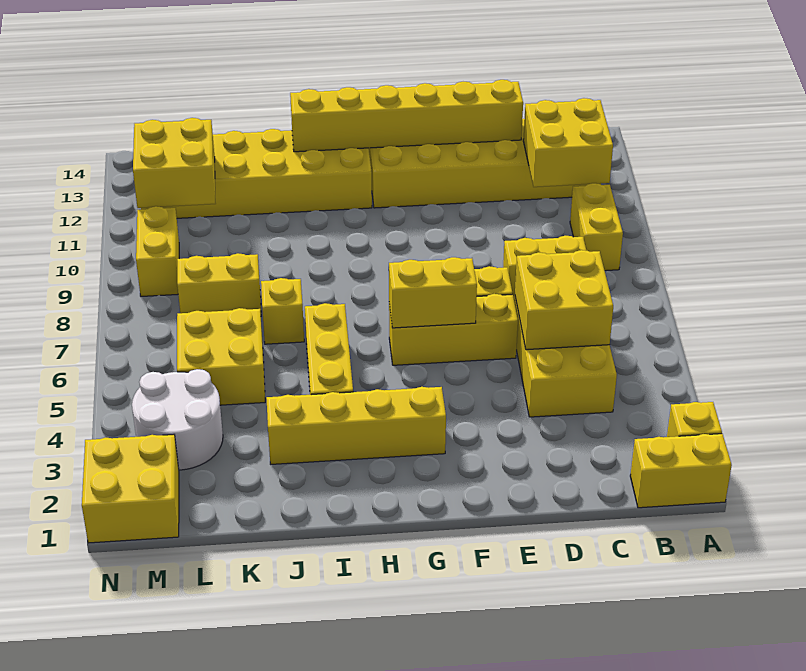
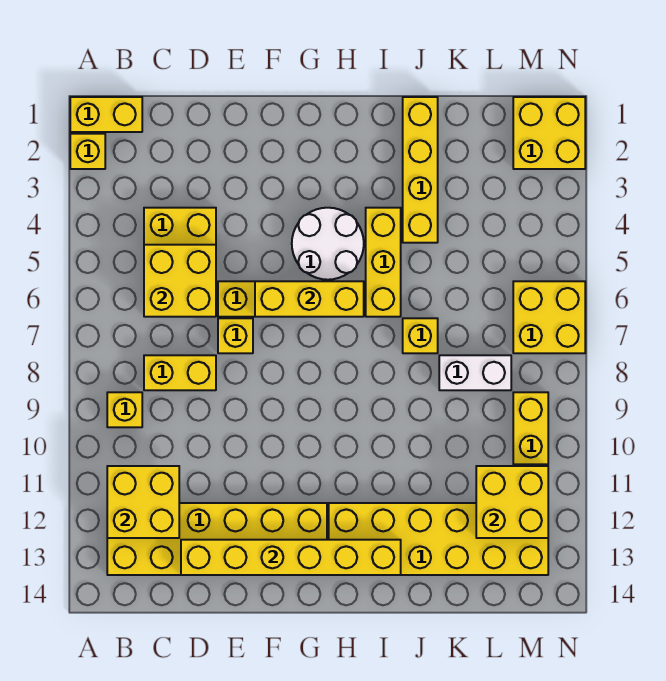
yellow 1x2 brick [570,183,623,271] -> yellow 1x1 brick [107,392,142,427]
yellow 1x2 brick [389,257,477,328] -> yellow 1x3 brick [255,281,364,317]
yellow 1x4 brick [267,387,446,464] -> yellow 1x4 brick turned to [403,97,438,243]
yellow 2x2 brick [177,308,265,405] -> yellow 2x2 brick moved to [513,281,585,353]
yellow 1x2 brick [177,253,261,313] -> white 1x2 brick [439,355,511,390]
white 2x2 round brick [132,369,223,470] -> white 2x2 round brick moved to [292,208,364,280]

